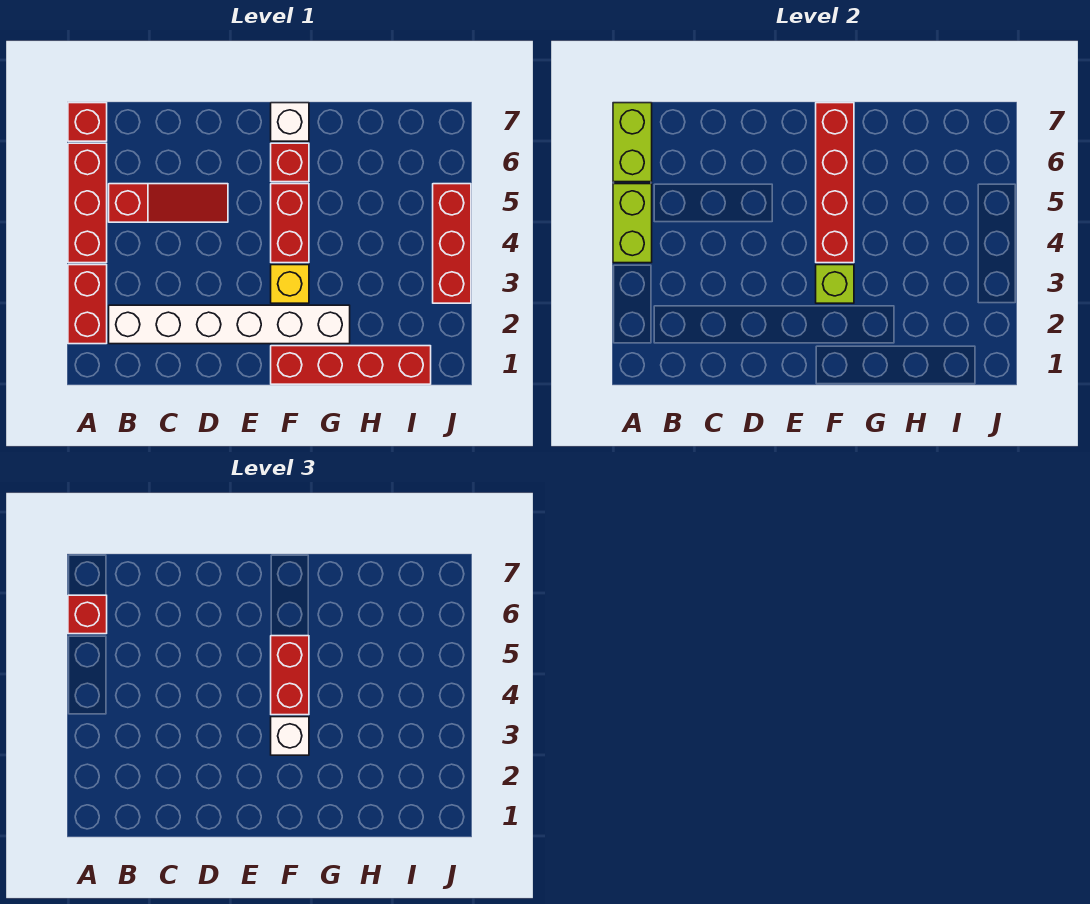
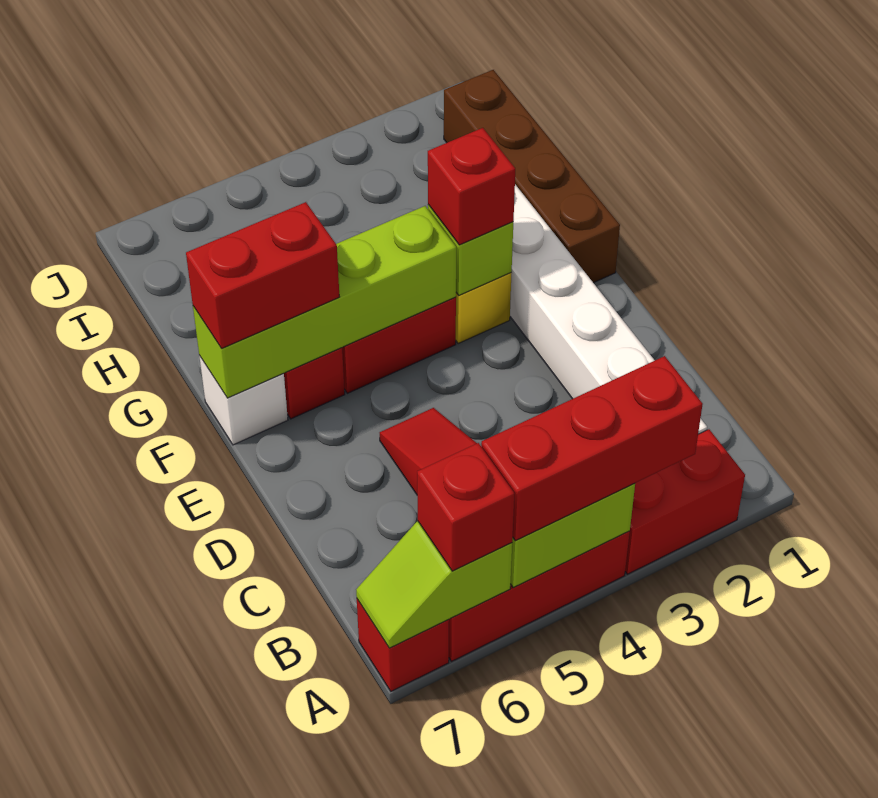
lime 1x2 brick [613,103,652,182] -> lime 1x2 slope [356,521,512,648]
red 1x4 brick [271,346,431,384] -> brown 1x4 brick [444,70,620,283]
white 1x1 brick [271,717,309,755] -> red 1x1 brick [428,128,515,245]
red 1x4 brick [816,103,854,263] -> lime 1x4 brick [193,206,456,398]
red 1x2 brick [271,636,309,715] -> red 1x2 brick moved to [186,202,339,349]
red 1x3 brick [433,184,471,303] -> red 1x3 brick moved to [481,356,703,541]

